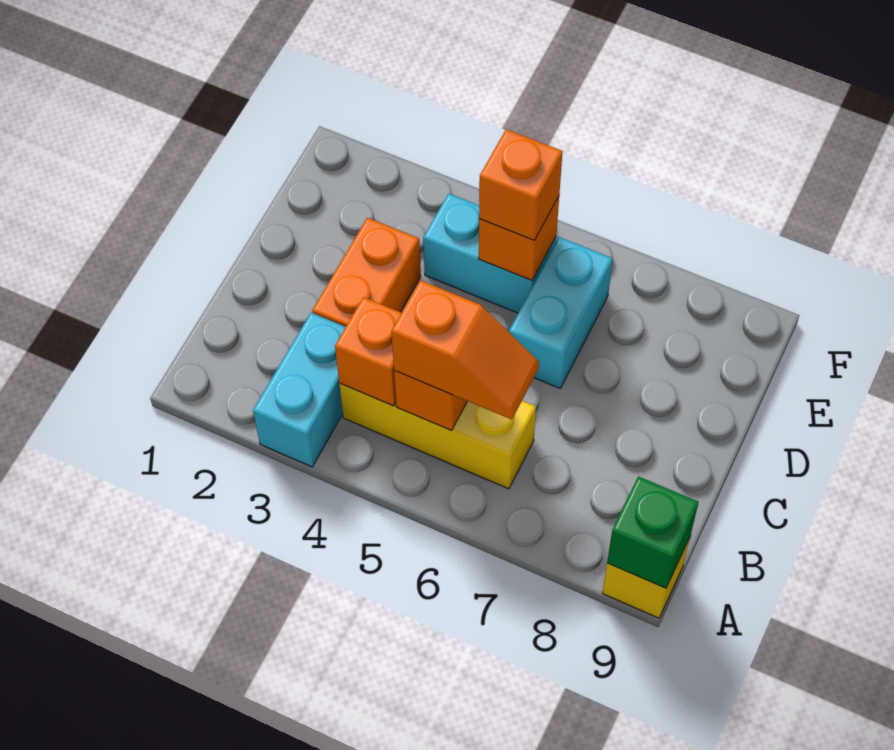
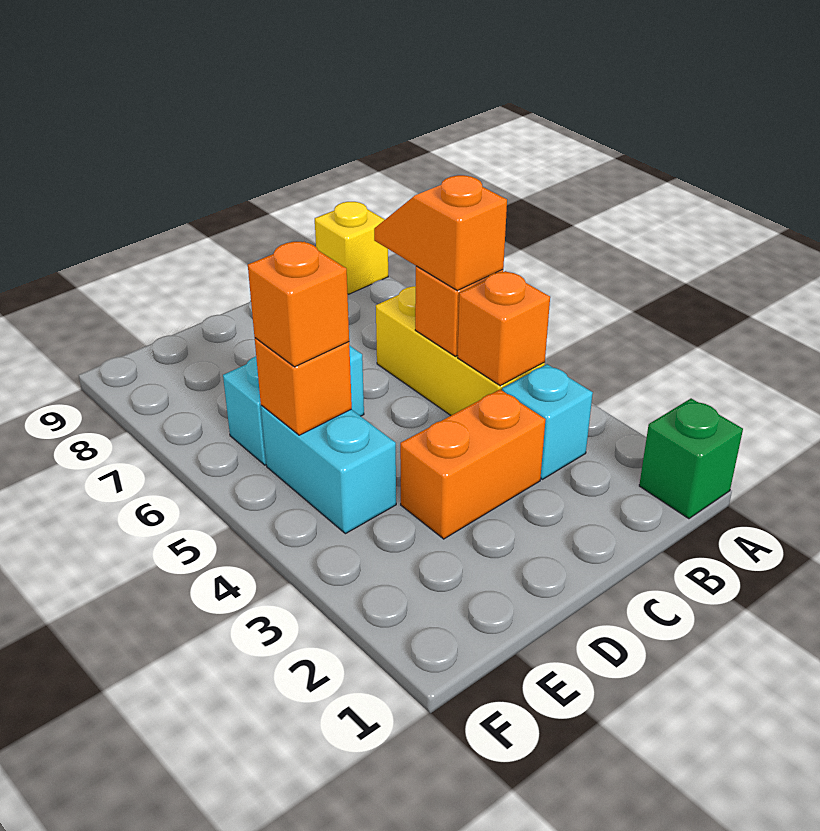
cyan 1x2 brick [253,313,346,467] -> cyan 1x1 brick [502,364,593,479]
green 1x1 brick [607,476,698,588] -> green 1x1 brick moved to [639,398,743,519]

